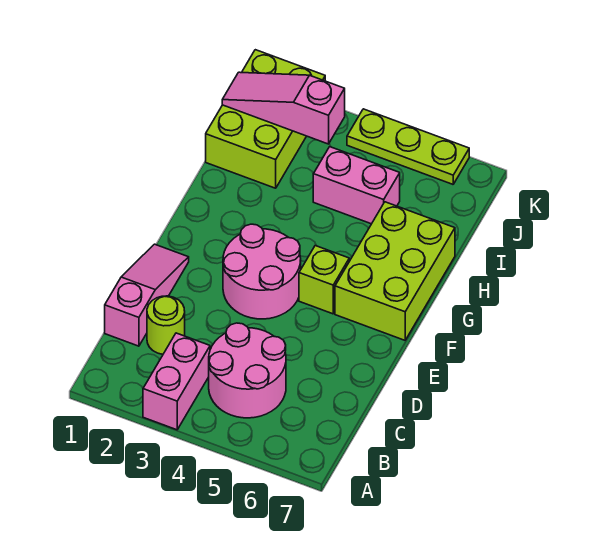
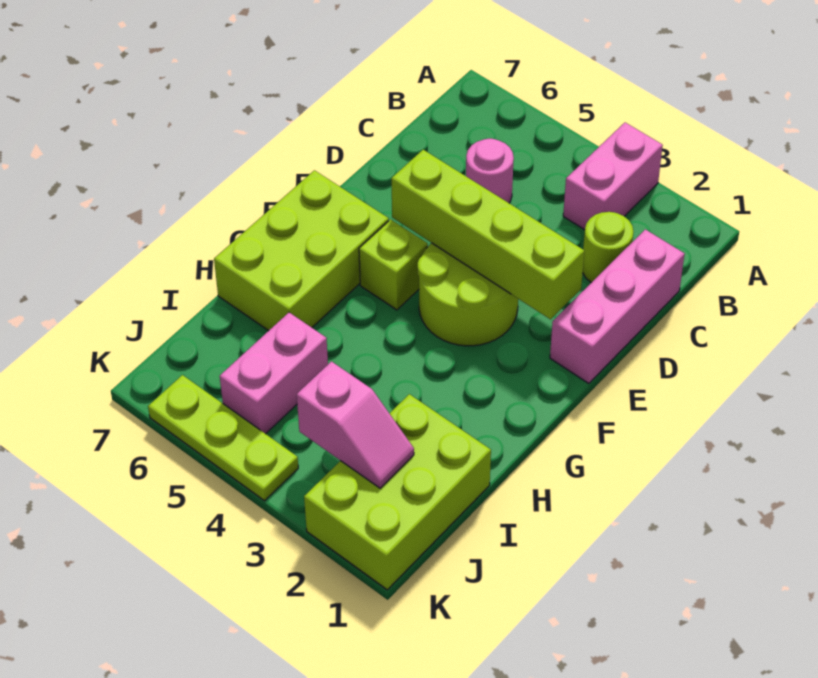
pink 2x2 round brick [209,323,286,418] -> pink 1x1 round brick [466,139,514,203]
pink 1x3 slope [105,244,189,346] -> pink 1x3 brick [550,229,685,384]
none -> lime 1x4 brick [391,150,584,319]
pink 2x2 round brick [223,224,301,319] -> lime 2x2 round brick [418,243,518,346]
pink 1x2 brick [313,147,400,224] -> pink 1x2 brick turned to [220,313,328,434]
pink 1x3 slope [222,72,345,144] -> pink 1x2 slope [297,361,414,488]

